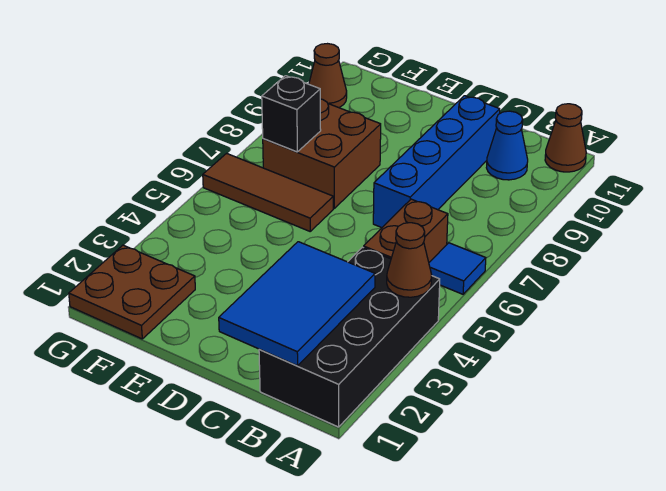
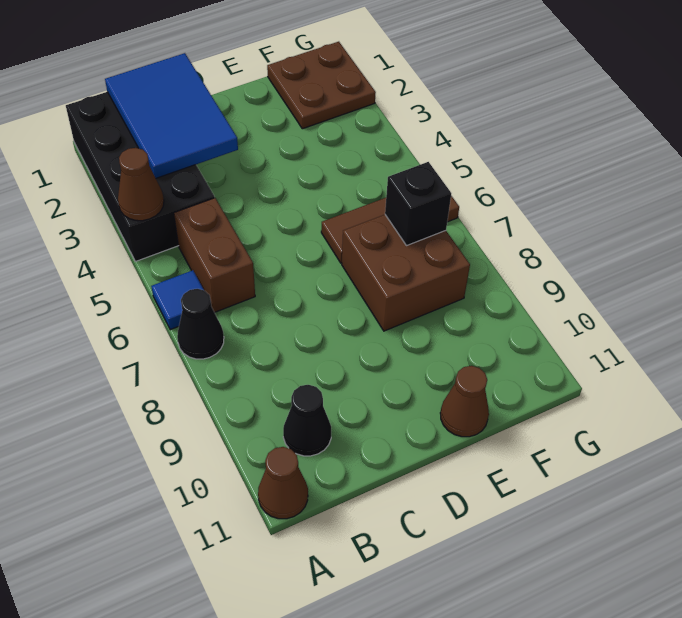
none -> black 1x1 cone [177,289,224,359]
blue 1x1 cone [486,111,528,180] -> black 1x1 cone [283,385,331,456]
blue 1x4 brick [373,96,500,228] -> none
brown 1x1 cone [309,44,347,108] -> brown 1x1 cone moved to [440,366,489,437]

